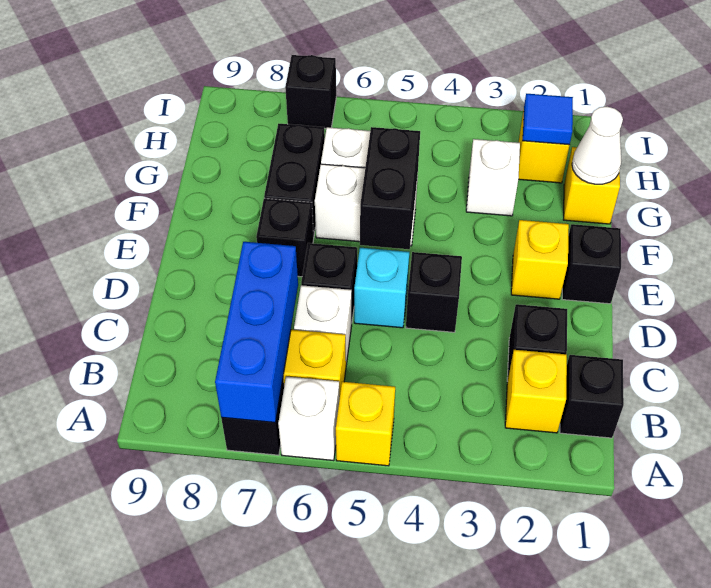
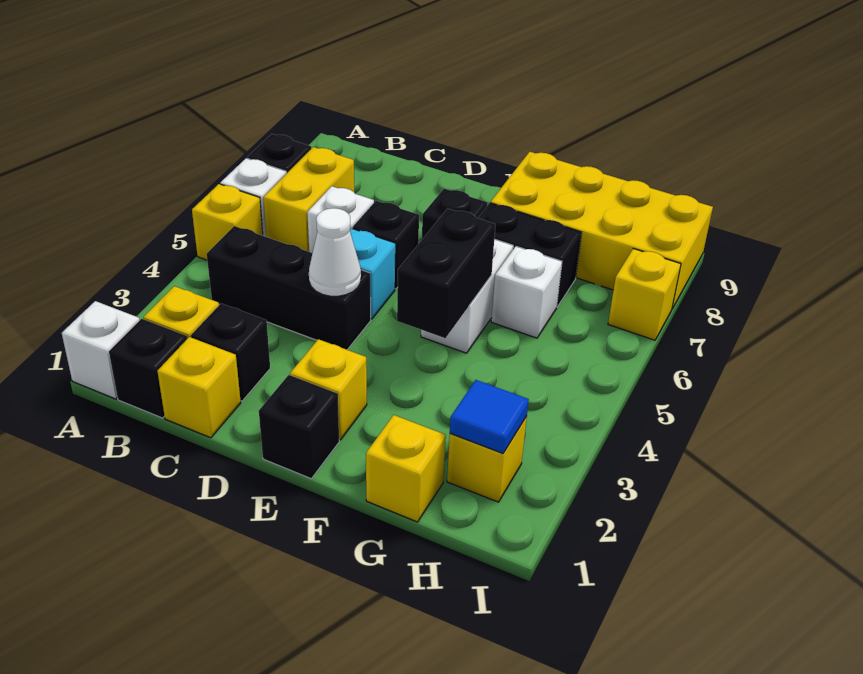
blue 1x3 brick [215,242,298,423] -> none
none -> yellow 1x1 brick [157,337,241,438]
black 1x1 brick [406,252,462,332] -> black 1x3 brick [207,226,371,350]
black 1x2 brick [360,127,420,249] -> black 1x2 brick turned to [397,209,496,338]
none -> yellow 2x4 brick [491,152,713,309]
white 1x1 cone [572,107,623,184] -> white 1x1 cone moved to [309,208,361,296]
white 1x1 brick [466,139,520,216] -> white 1x1 brick moved to [62,301,140,399]
black 1x1 brick [285,55,336,129] -> yellow 1x1 brick [608,249,681,340]

